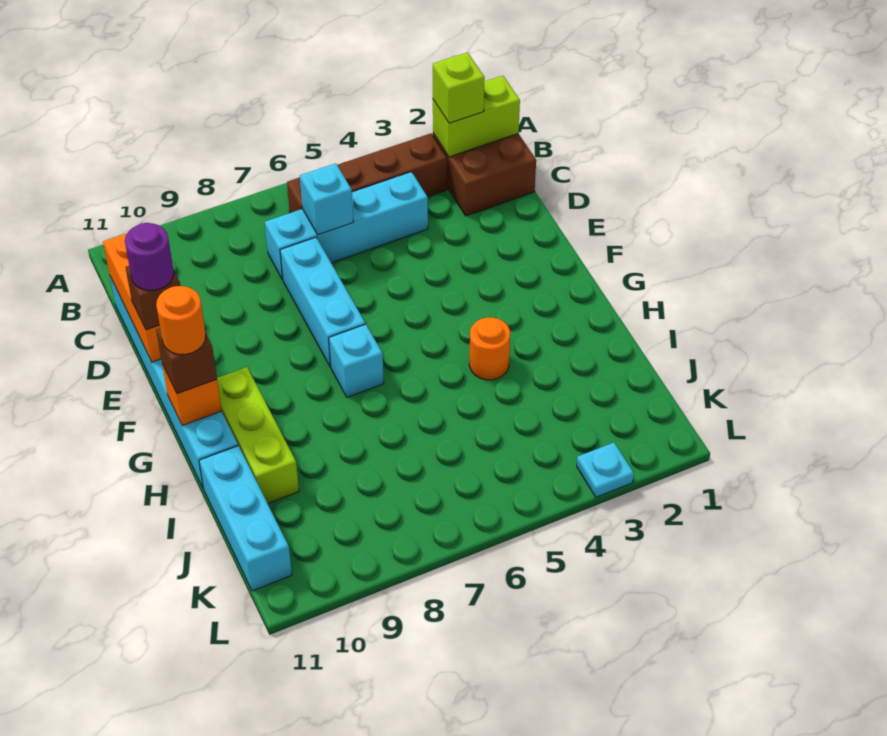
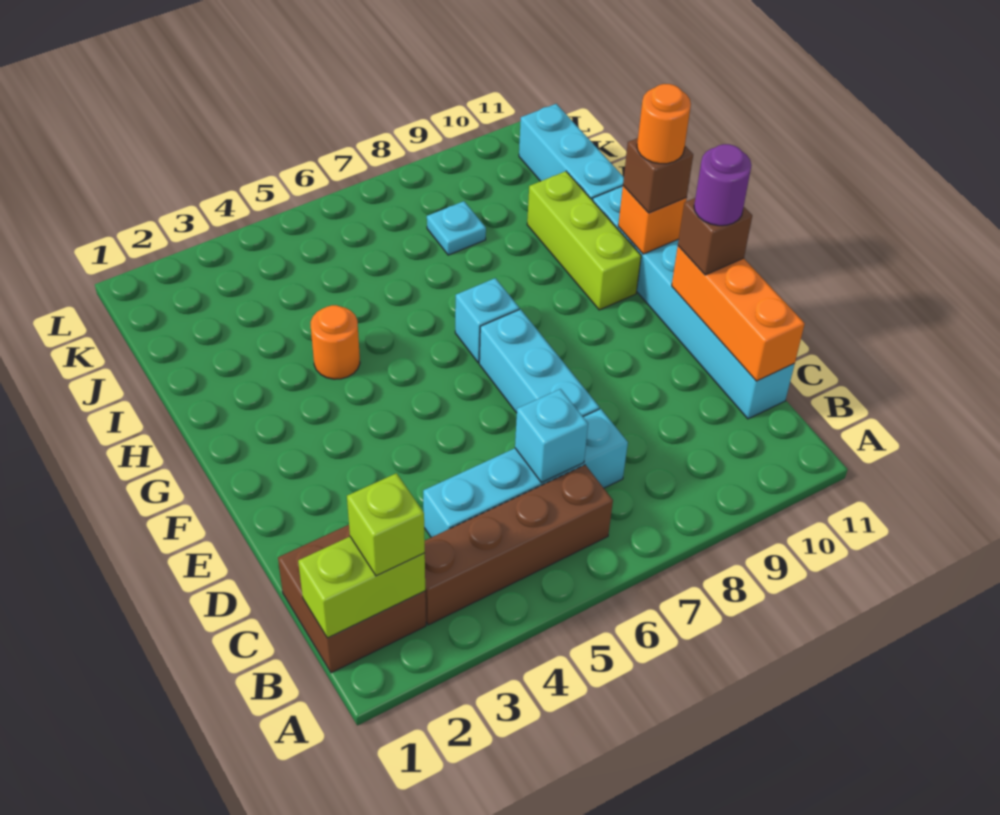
cyan 1x1 plate [577,443,634,497] -> cyan 1x1 plate moved to [427,201,486,255]

